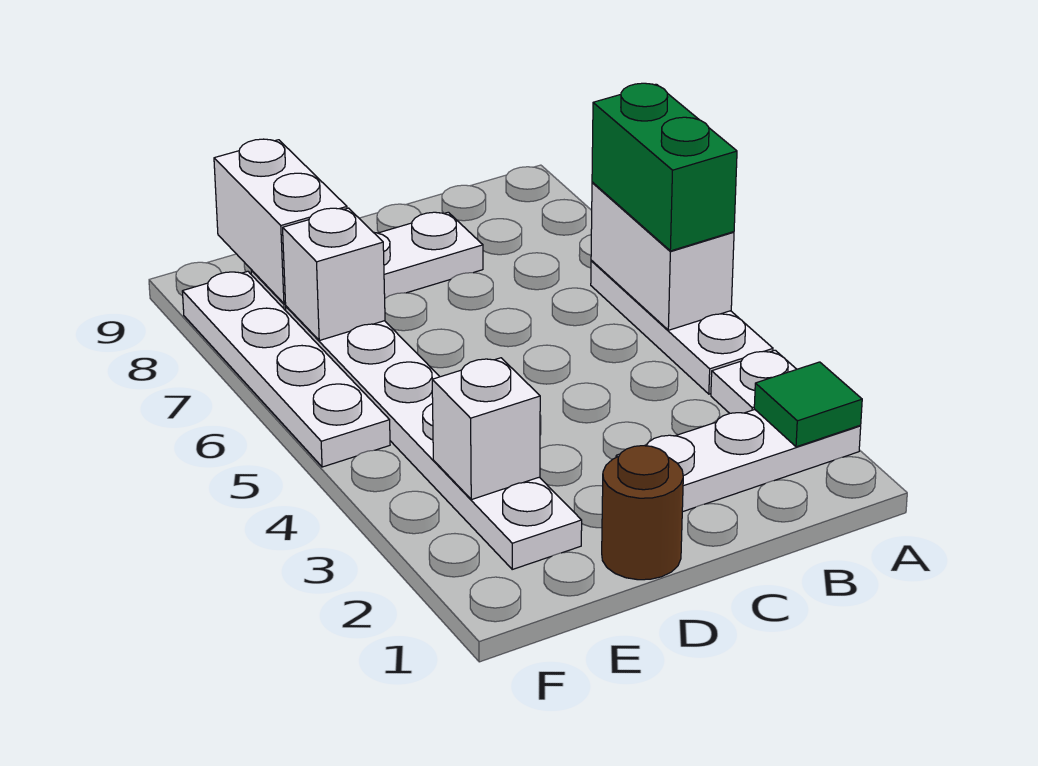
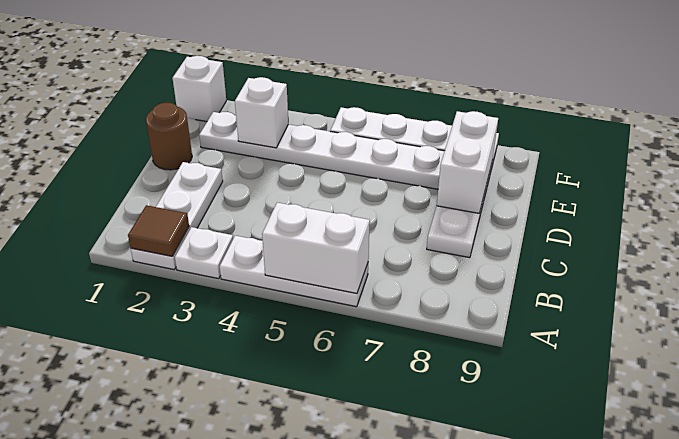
green 1x1 tile [754,362,862,447] -> brown 1x1 tile [128,205,189,256]
green 1x2 brick [592,83,737,251] -> none
white 1x1 brick [283,208,385,340] -> white 1x1 brick moved to [173,56,226,122]
white 1x2 brick [214,139,347,304] -> white 1x2 brick turned to [437,111,498,213]

